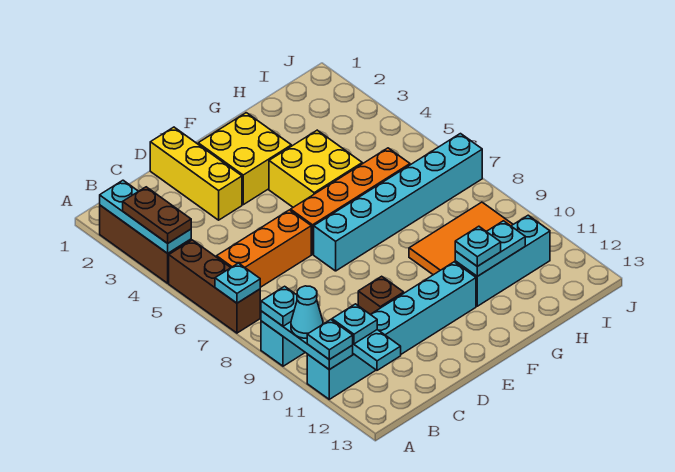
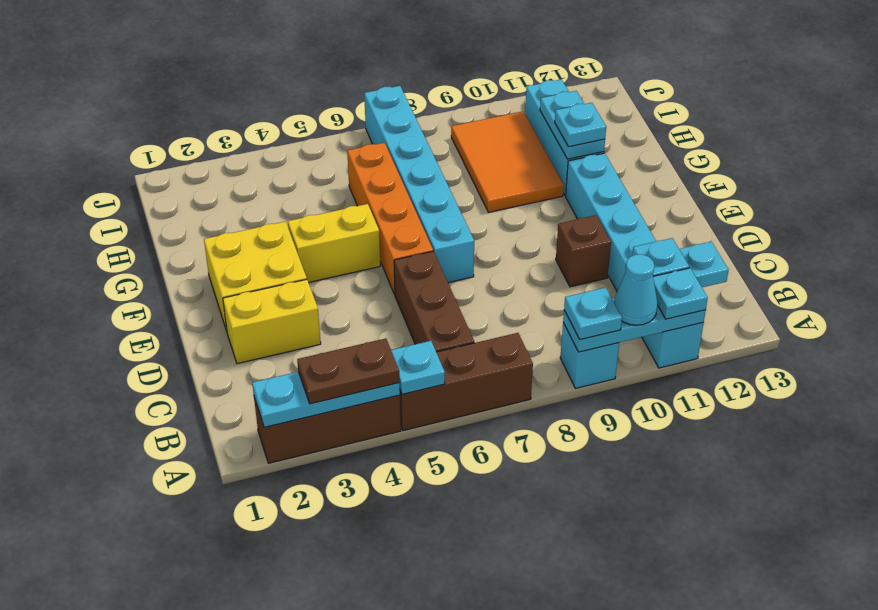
cyan 1x1 plate [215,263,260,303] -> cyan 1x1 plate moved to [391,341,445,394]
orange 1x3 brick [217,210,311,287] -> brown 1x3 brick [394,251,474,352]
yellow 1x3 brick [150,127,242,220] -> yellow 1x2 brick [223,279,321,364]
yellow 2x2 brick [269,130,362,207] -> yellow 1x2 brick [288,204,380,282]

